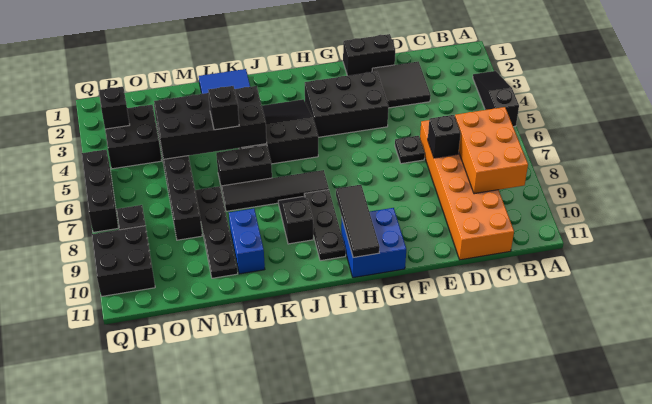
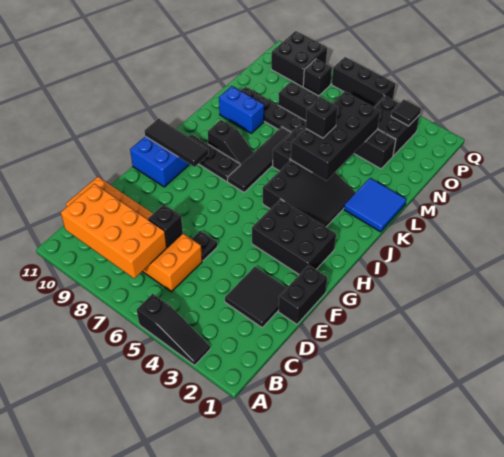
orange 2x3 brick [455,107,528,194] -> orange 2x4 brick [61,184,167,278]
black 2x3 brick [305,72,388,137] -> black 2x3 brick turned to [252,199,336,274]
black 1x1 brick [99,87,130,129] -> black 1x1 tile [391,99,421,126]

